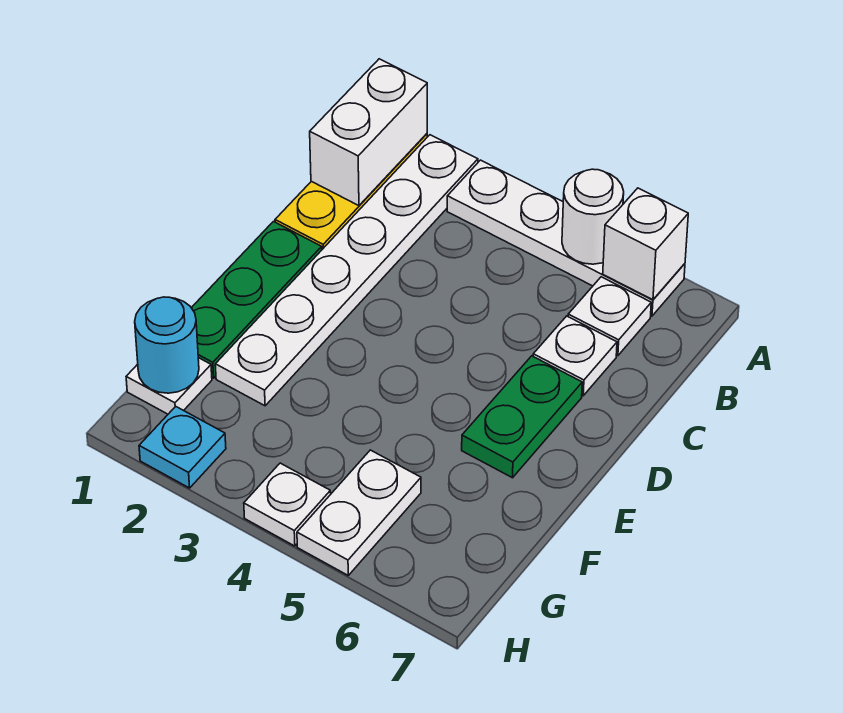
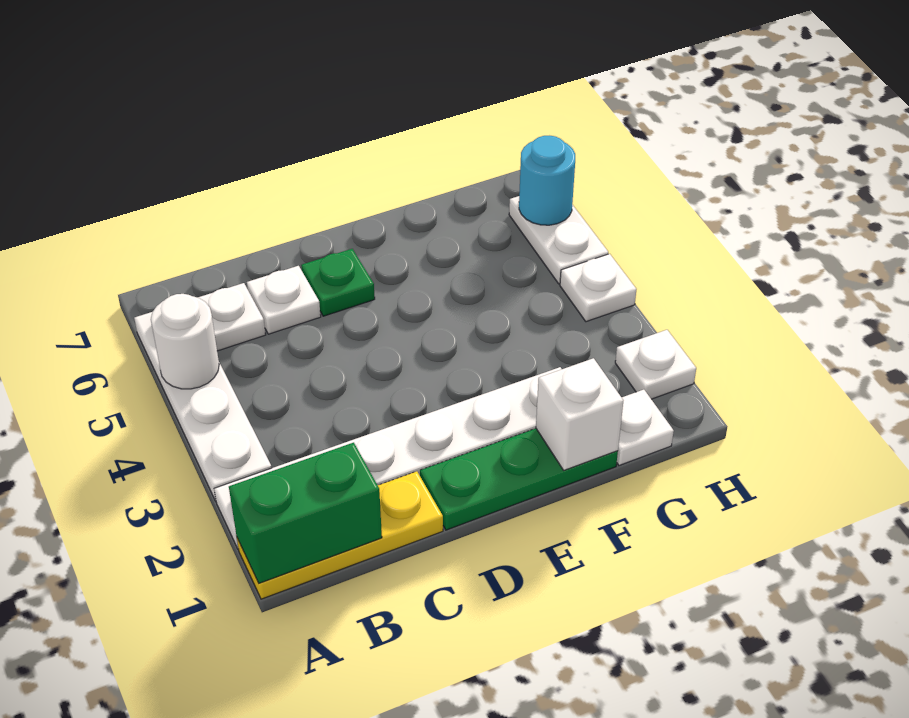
white 1x2 brick [310,59,427,206] -> green 1x2 brick [229,443,382,583]
white 1x1 brick [603,188,688,300] -> white 1x1 brick moved to [536,358,623,470]
green 1x2 plate [462,356,582,478] -> green 1x1 plate [301,249,375,316]
cyan 1x1 round brick [135,297,199,393] -> cyan 1x1 round brick moved to [519,136,575,225]
white 1x2 plate [297,450,421,575] -> white 1x2 plate turned to [509,196,608,284]
cyan 1x1 plate [139,406,226,488] -> white 1x1 plate [615,330,696,399]

